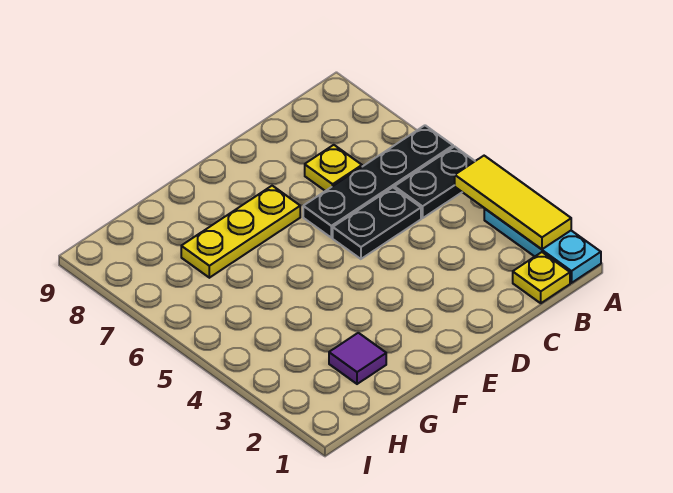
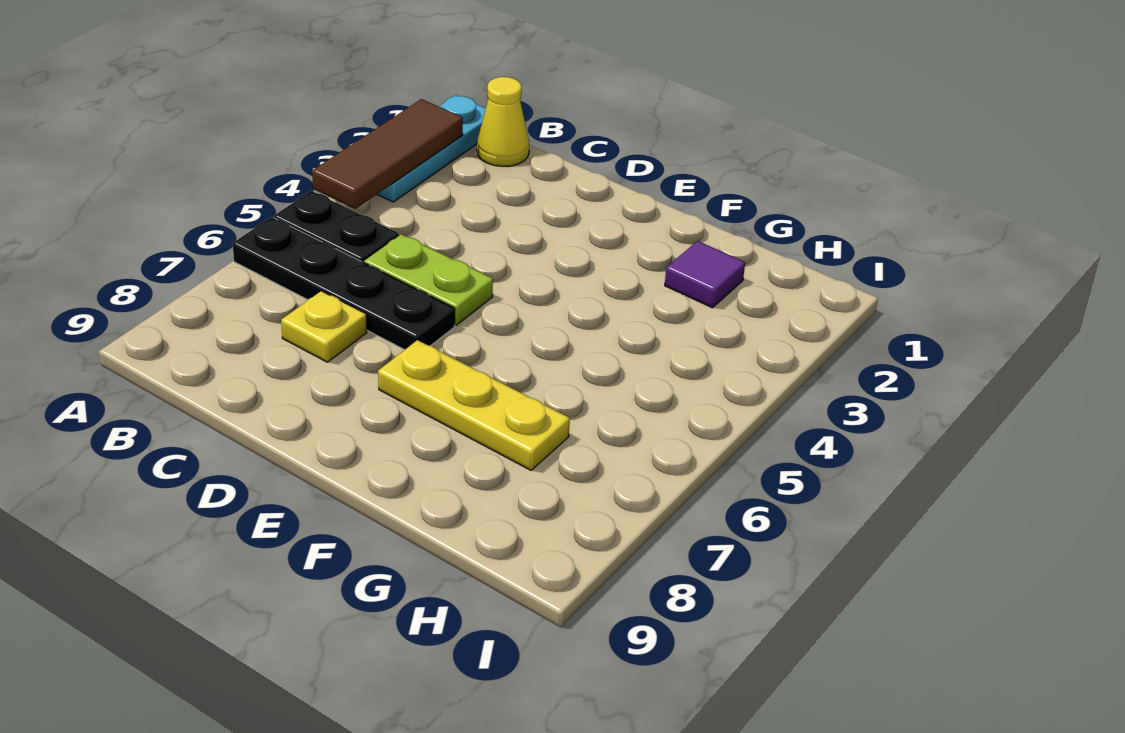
yellow 1x3 tile [455,156,571,249] -> brown 1x3 tile [312,99,463,209]
yellow 1x1 plate [513,252,570,303] -> yellow 1x1 cone [477,77,529,167]
black 1x2 plate [333,188,421,259] -> lime 1x2 plate [364,234,493,325]

